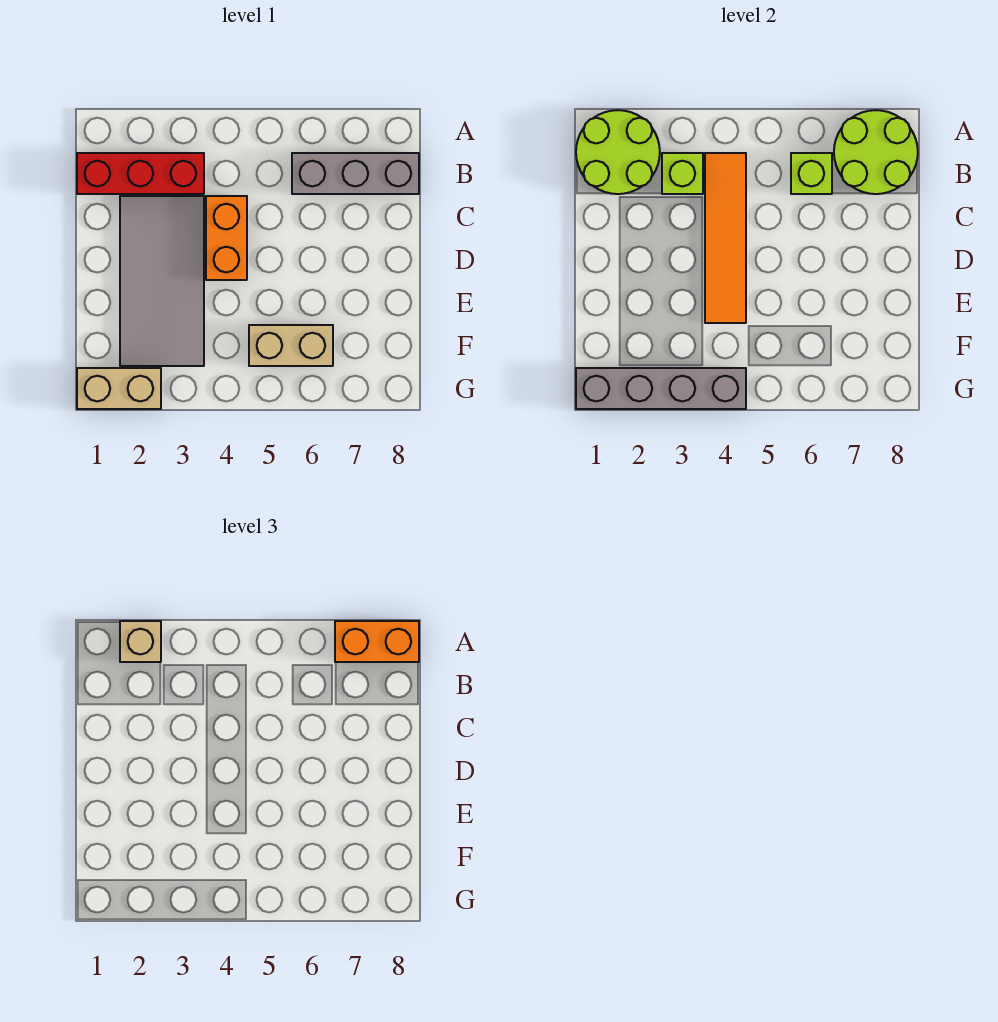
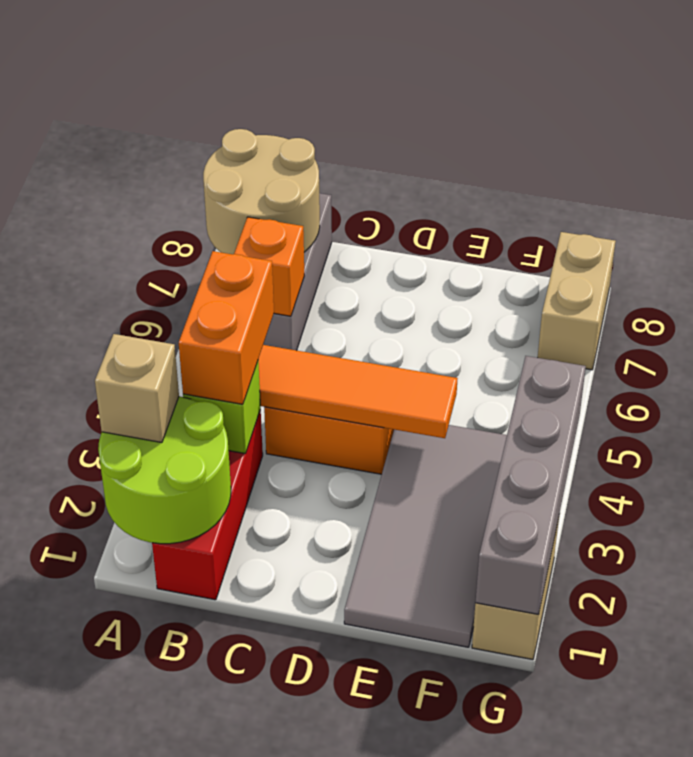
lime 2x2 round brick [834,110,918,194] -> tan 2x2 round brick [203,129,320,254]
orange 1x2 brick [335,621,419,662] -> orange 1x2 brick moved to [179,251,274,404]
lime 1x1 brick [791,153,832,194] -> orange 1x1 brick [234,217,304,316]
grey 2x4 tile [120,196,204,366] -> grey 2x4 tile turned to [344,425,507,647]
tan 1x2 brick [249,325,333,366] -> tan 1x2 brick moved to [538,232,616,370]

